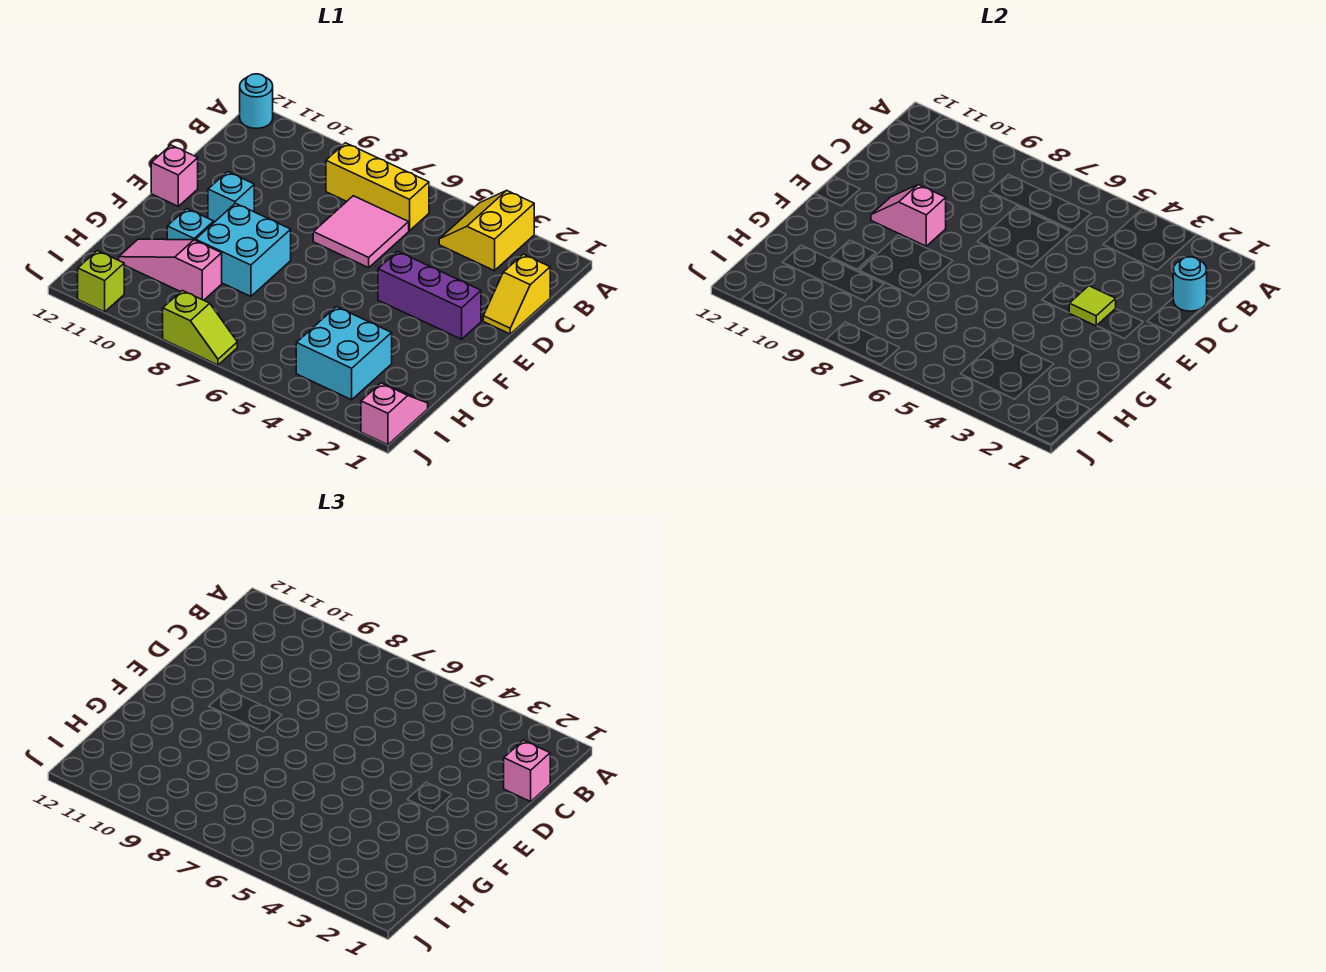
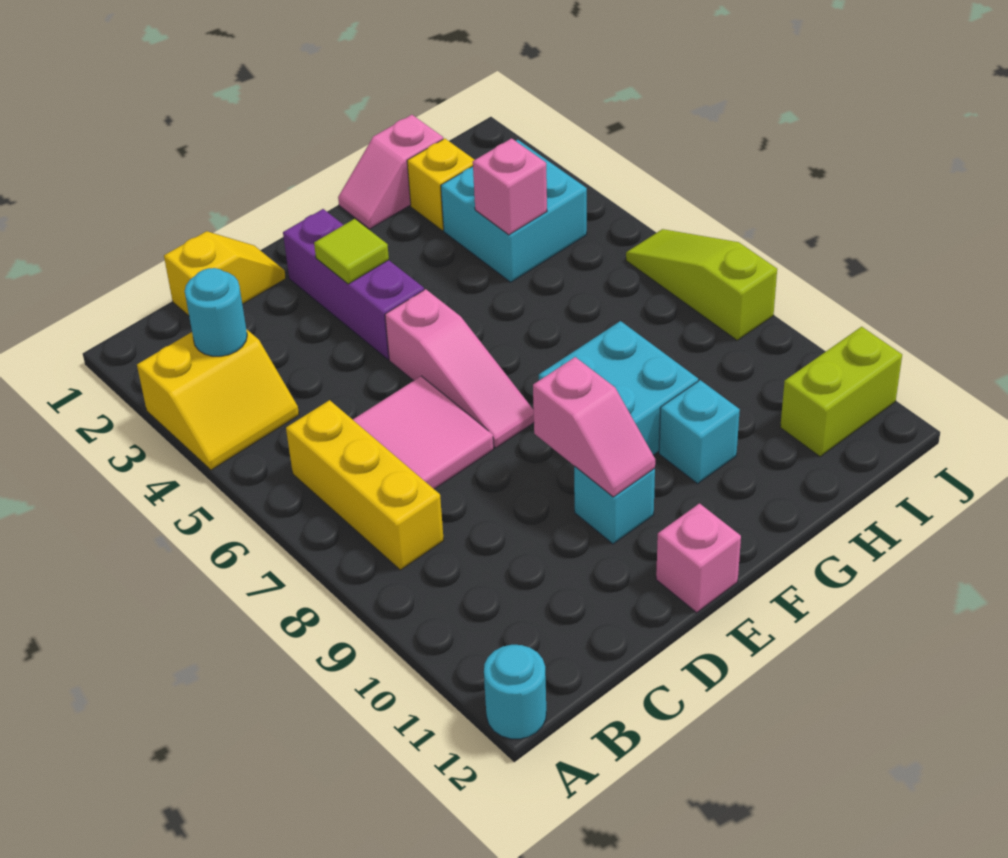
cyan 1x1 round brick [1173,257,1207,311] -> cyan 1x1 round brick moved to [185,268,247,356]
pink 1x1 brick [504,740,550,802] -> pink 1x1 brick moved to [473,138,547,235]
none -> yellow 1x1 brick [407,139,474,230]
pink 1x3 slope [119,239,222,300] -> pink 1x3 slope moved to [385,289,534,448]
pink 1x2 slope [361,383,428,445] -> pink 1x2 slope moved to [338,115,443,229]
lime 1x2 slope [163,290,237,365] -> lime 1x3 slope [626,229,777,340]
lime 1x1 brick [78,251,124,312] -> lime 1x2 brick [780,327,902,457]

